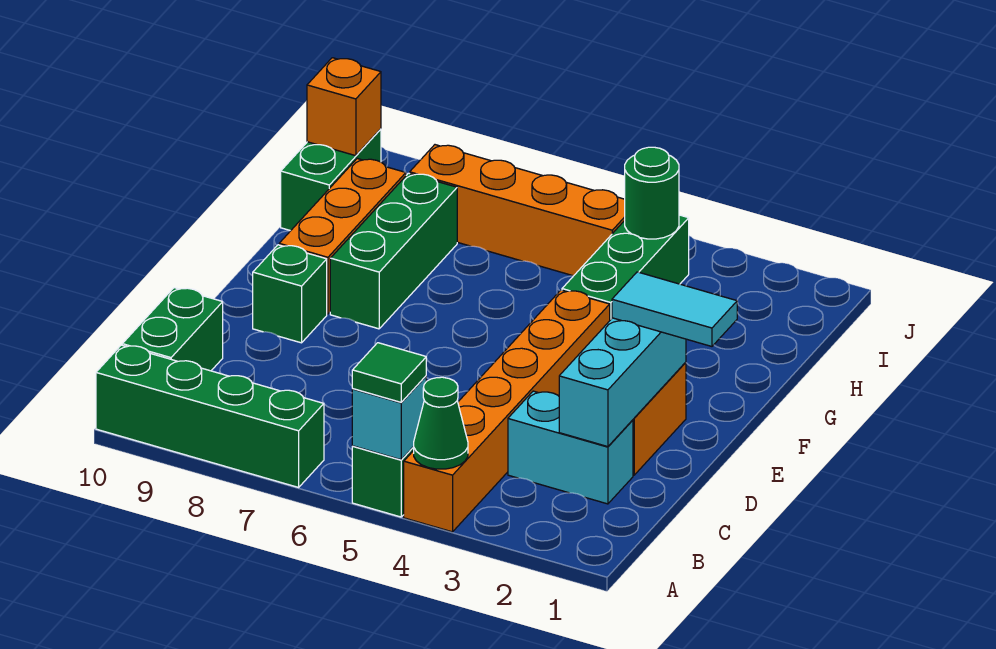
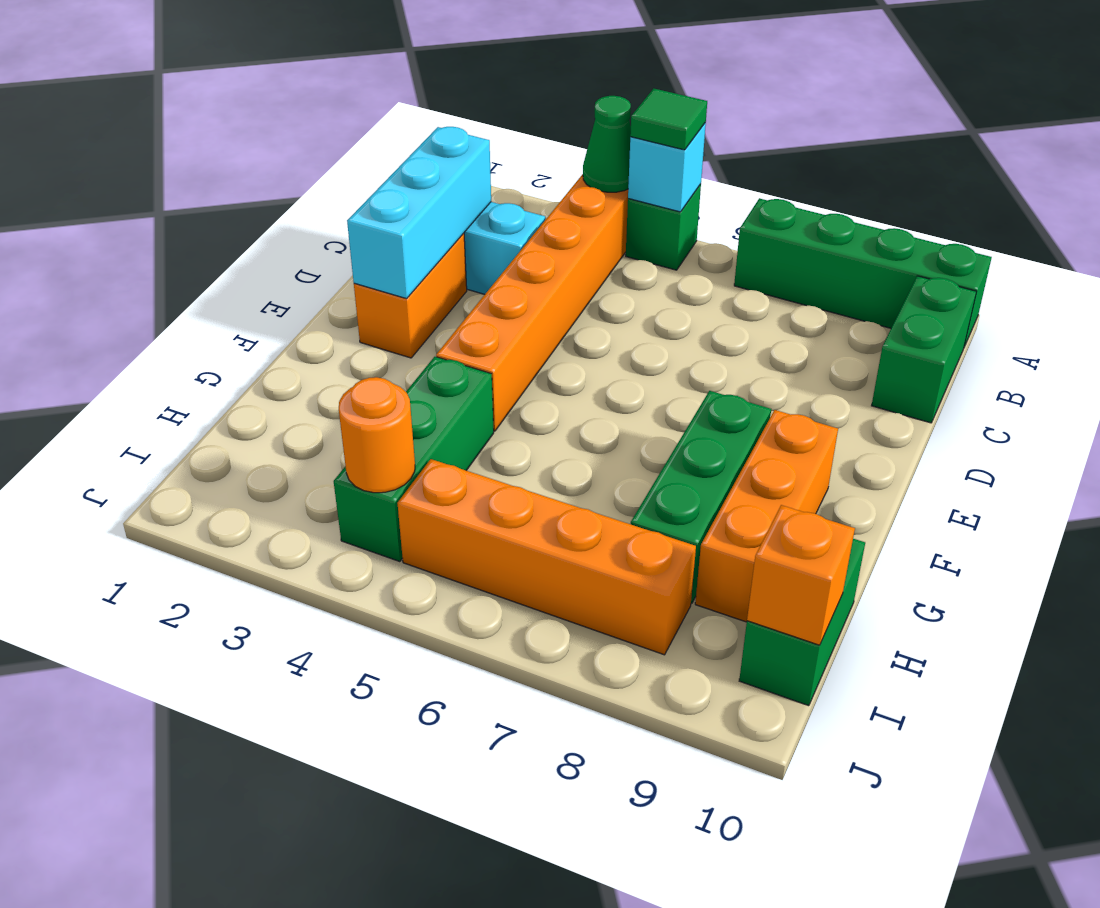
cyan 1x2 tile [612,272,737,346] -> none
green 1x1 brick [253,245,327,343] -> none
green 1x1 round brick [625,147,679,239] -> orange 1x1 round brick [339,377,415,493]

